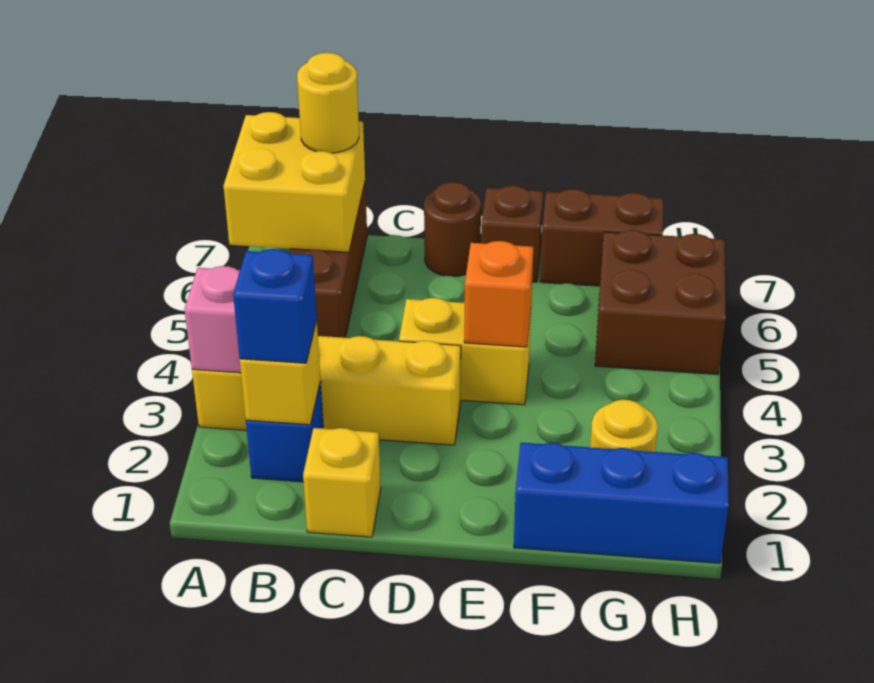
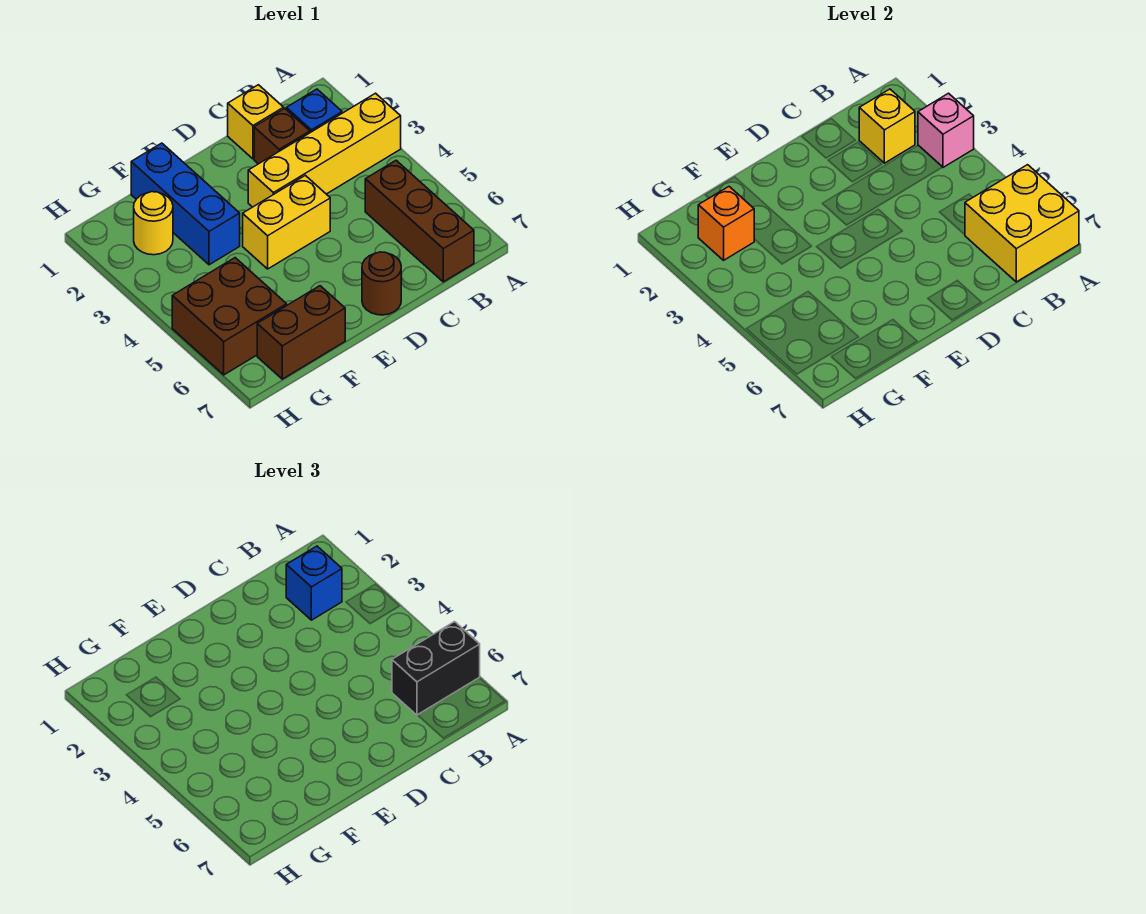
none -> black 1x2 brick [392,622,480,715]
yellow 1x1 round brick [297,53,359,153] -> none
orange 1x1 brick [464,241,533,347] -> orange 1x1 brick moved to [698,187,754,260]
brown 1x1 brick [481,186,543,282] -> brown 1x1 brick moved to [254,109,310,164]
blue 1x3 brick [514,443,729,563] -> blue 1x3 brick turned to [131,143,240,265]

